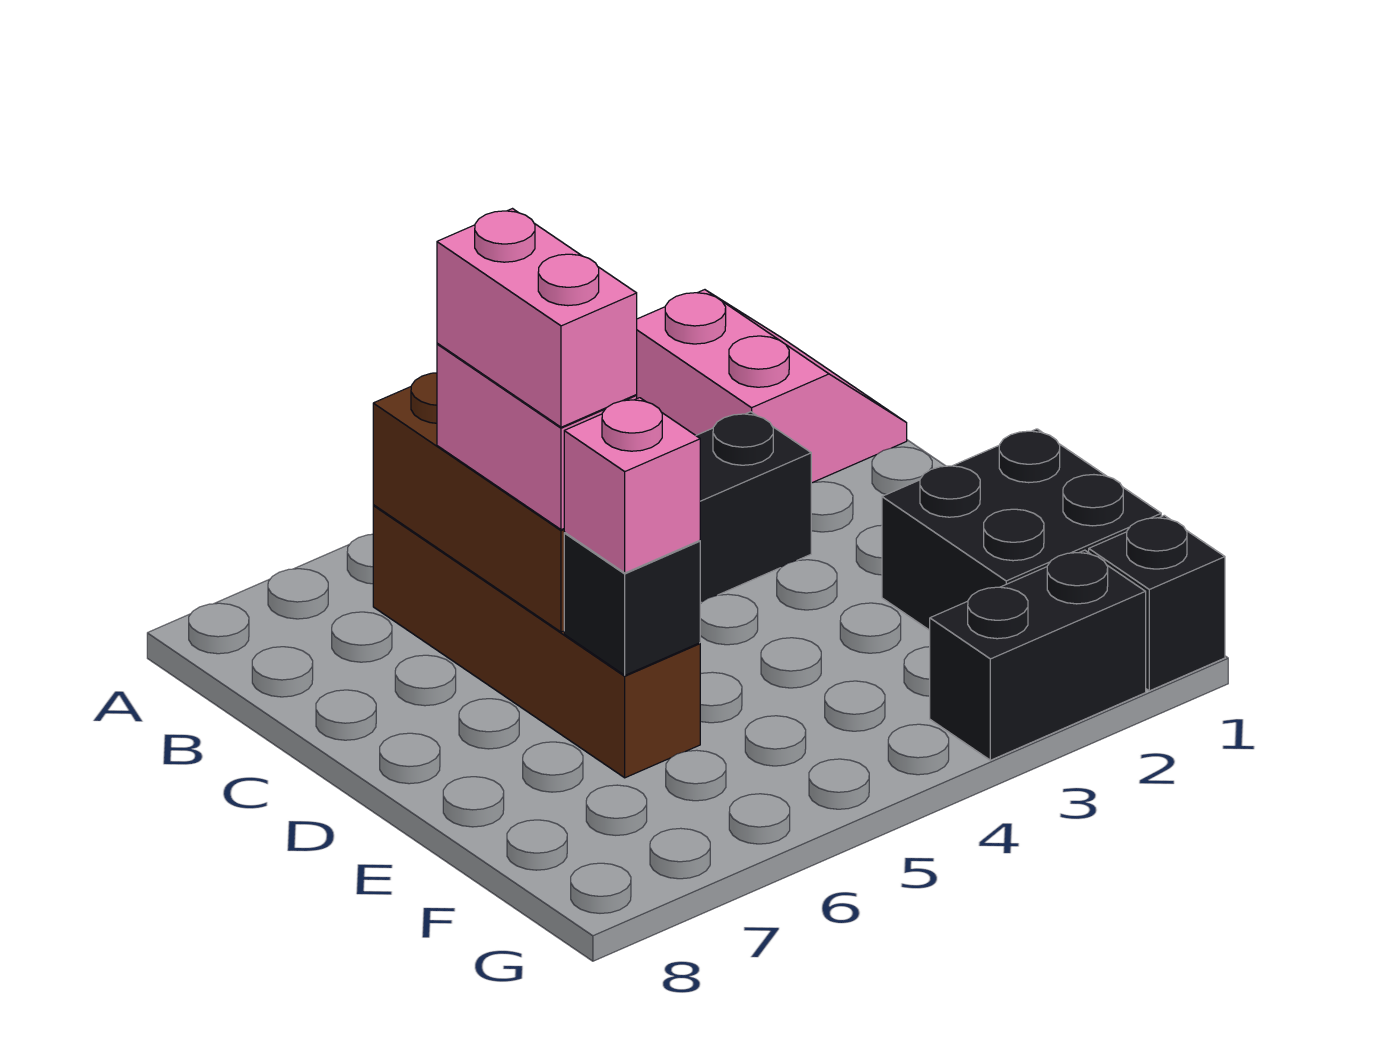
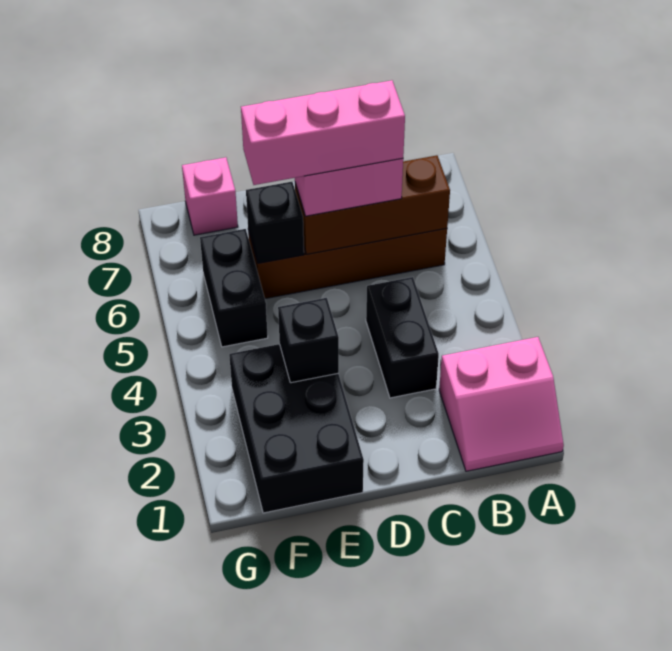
pink 1x2 brick [437,209,637,427] -> pink 1x3 brick [241,80,405,185]
black 2x2 brick [882,429,1161,630] -> black 2x3 brick [229,344,364,513]
pink 1x1 brick [564,398,700,573] -> pink 1x1 brick moved to [182,157,238,235]
black 1x1 brick [1089,515,1225,691] -> black 1x1 brick moved to [278,298,339,383]
black 1x2 brick [930,550,1146,760] -> black 1x2 brick moved to [200,229,268,347]

